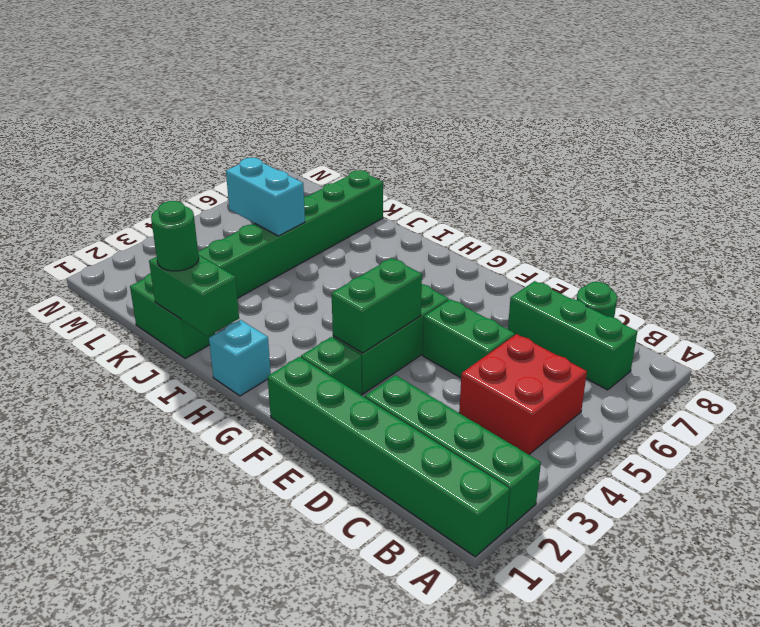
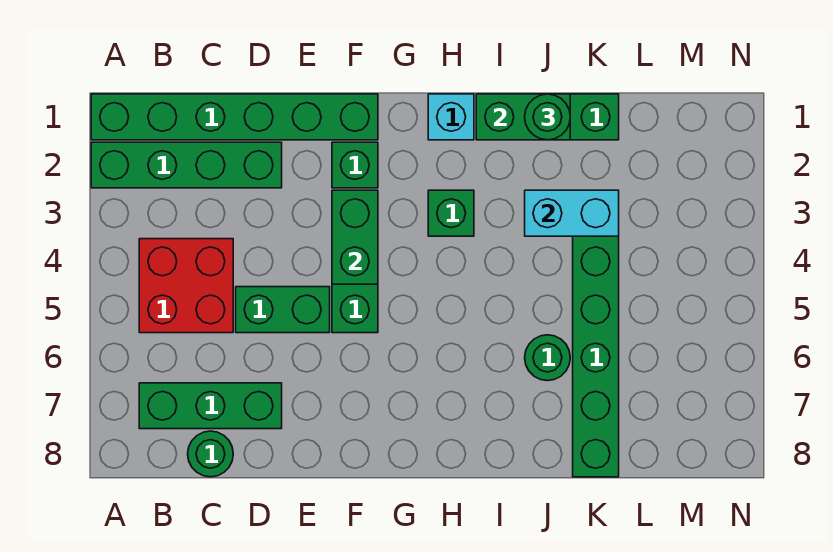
none -> green 1x1 brick [428,190,474,236]
none -> green 1x1 round brick [525,335,570,381]
cyan 1x2 brick [226,158,305,236] -> cyan 1x2 brick moved to [525,190,619,236]

